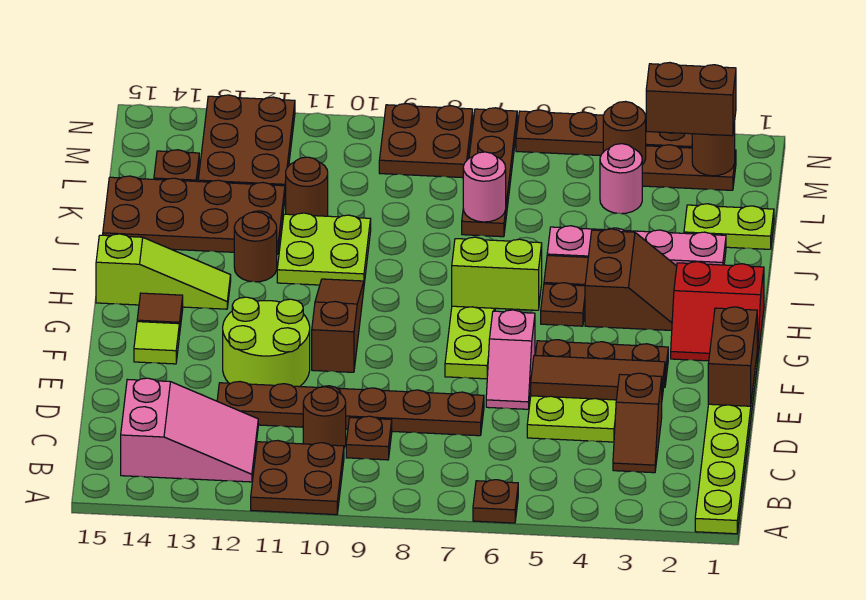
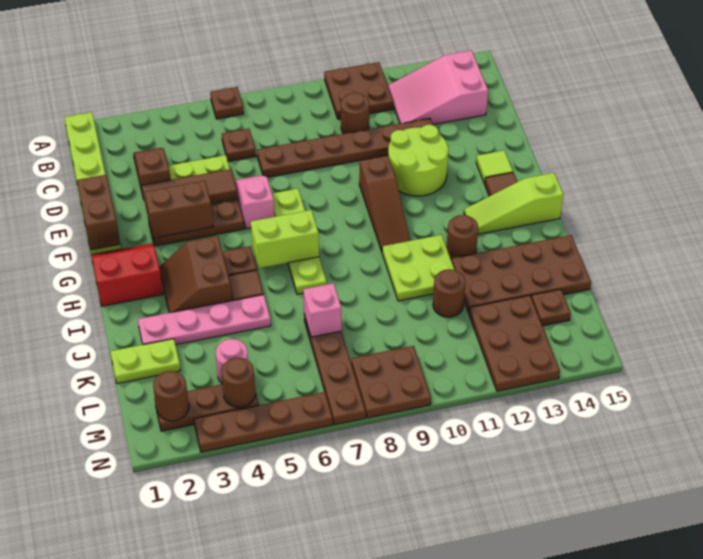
brown 1x1 plate [346,416,392,460] -> brown 1x1 plate moved to [222,129,256,162]
pink 1x1 round brick [463,152,506,222] -> pink 1x1 brick [303,283,342,337]
brown 1x2 brick [646,63,736,136] -> brown 1x2 brick moved to [144,181,213,238]

